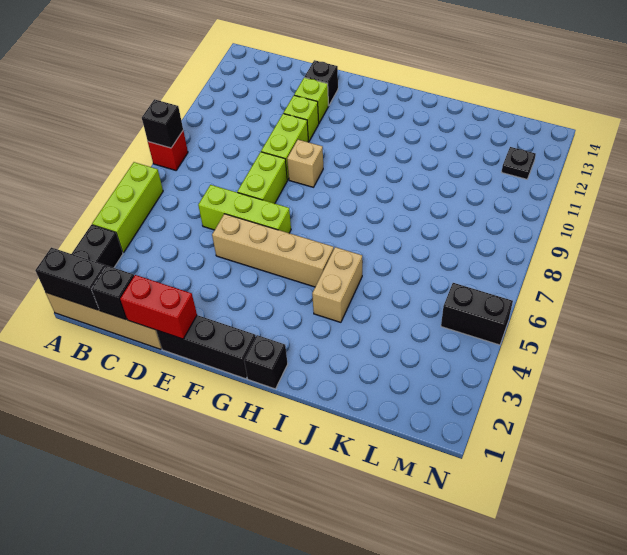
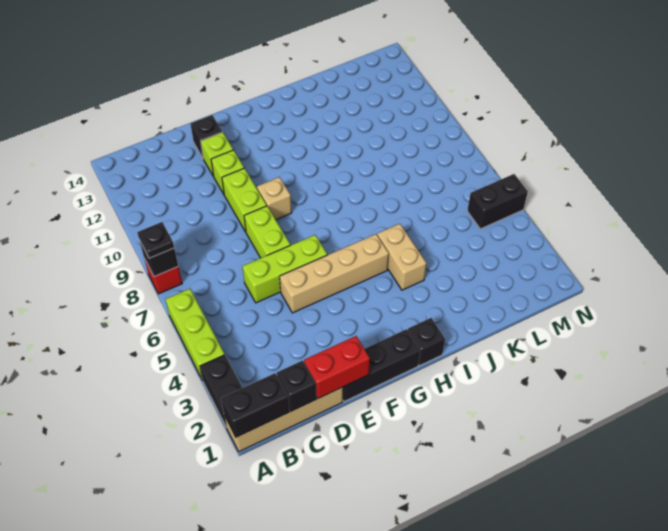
black 1x1 plate [502,147,536,179] -> black 1x1 plate moved to [137,222,174,258]

